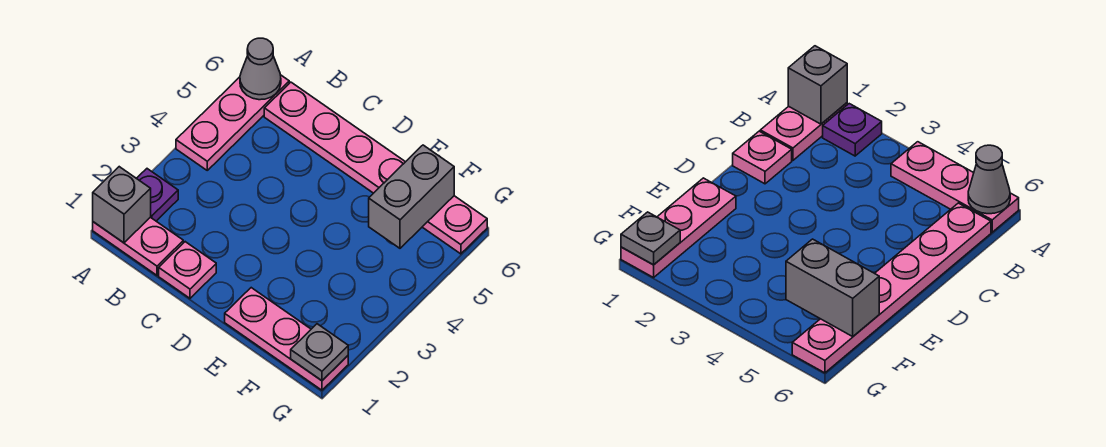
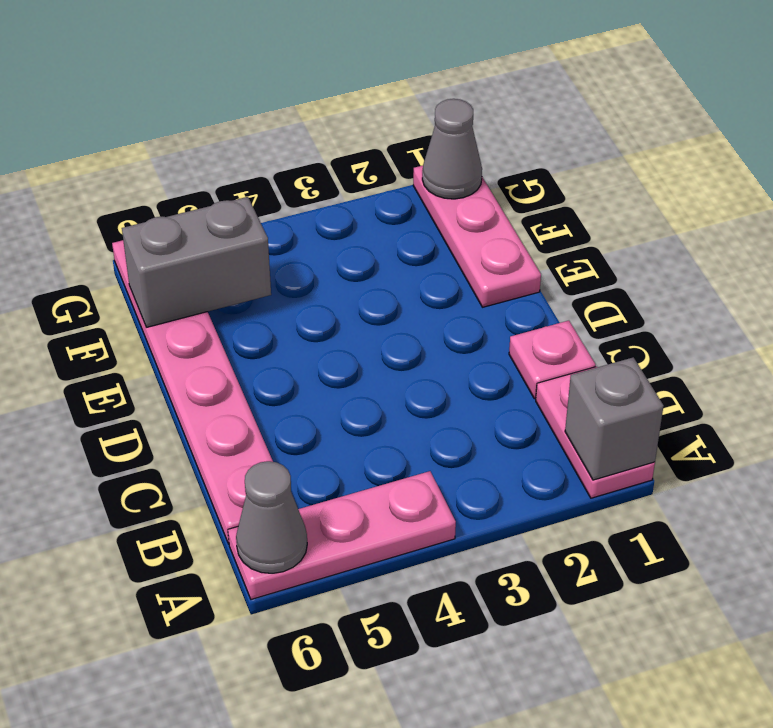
purple 1x1 plate [137,169,178,221] -> none
grey 1x1 plate [291,324,348,381] -> grey 1x1 cone [422,99,482,199]

